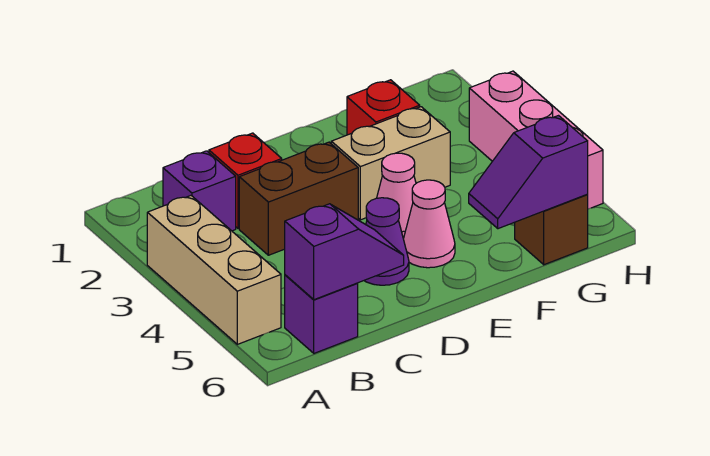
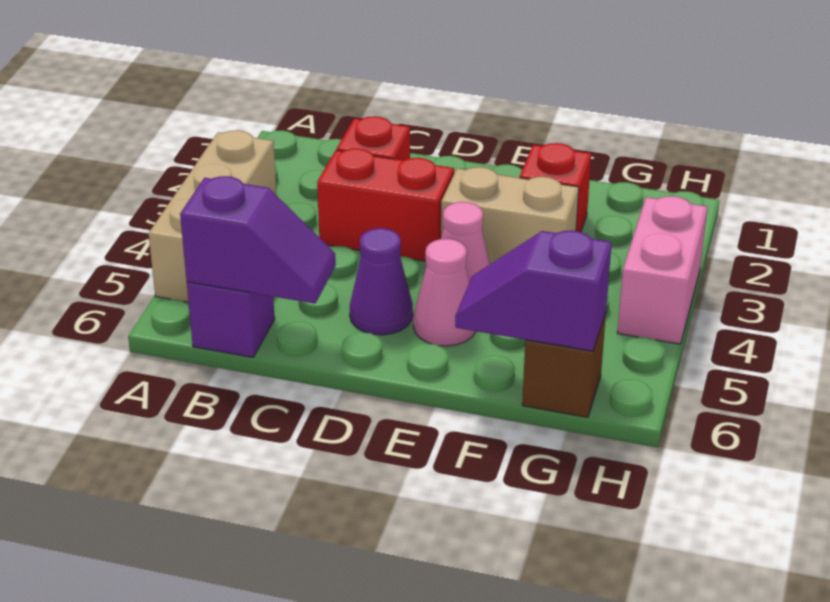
purple 1x1 brick [163,151,236,231] -> none
brown 1x2 brick [239,142,358,255] -> red 1x2 brick [317,148,454,261]
pink 1x3 brick [469,71,603,209] -> pink 1x2 brick [617,196,707,344]

